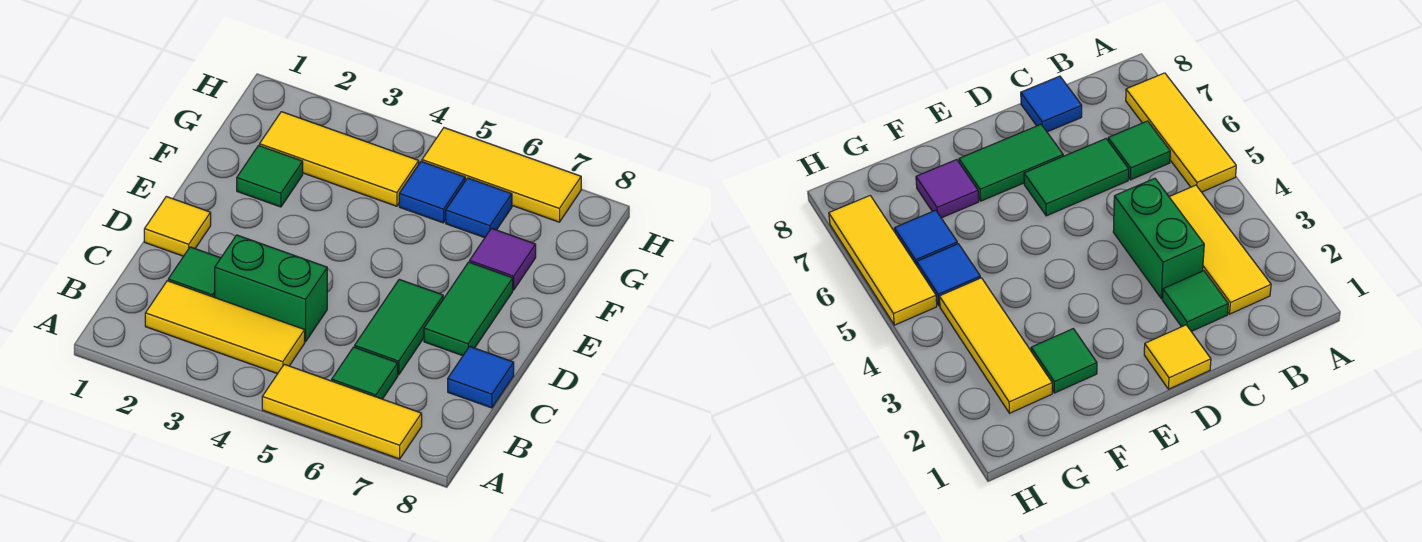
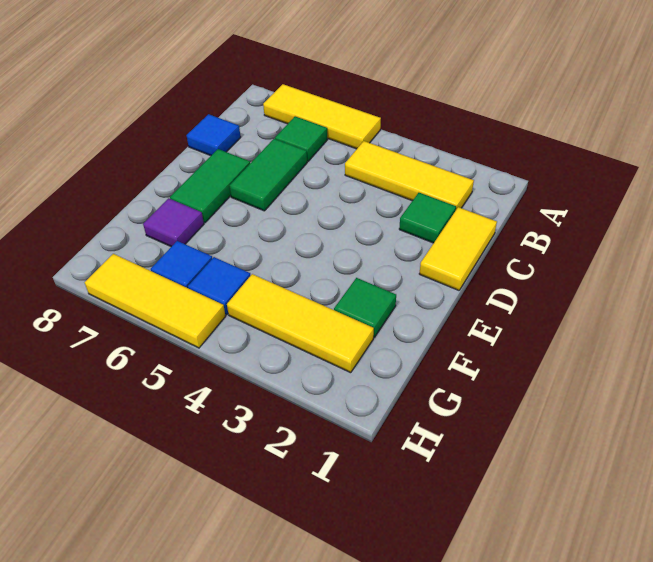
green 1x2 brick [215,235,327,342] -> none
yellow 1x1 tile [144,197,211,256] -> yellow 1x2 tile [419,207,497,290]

